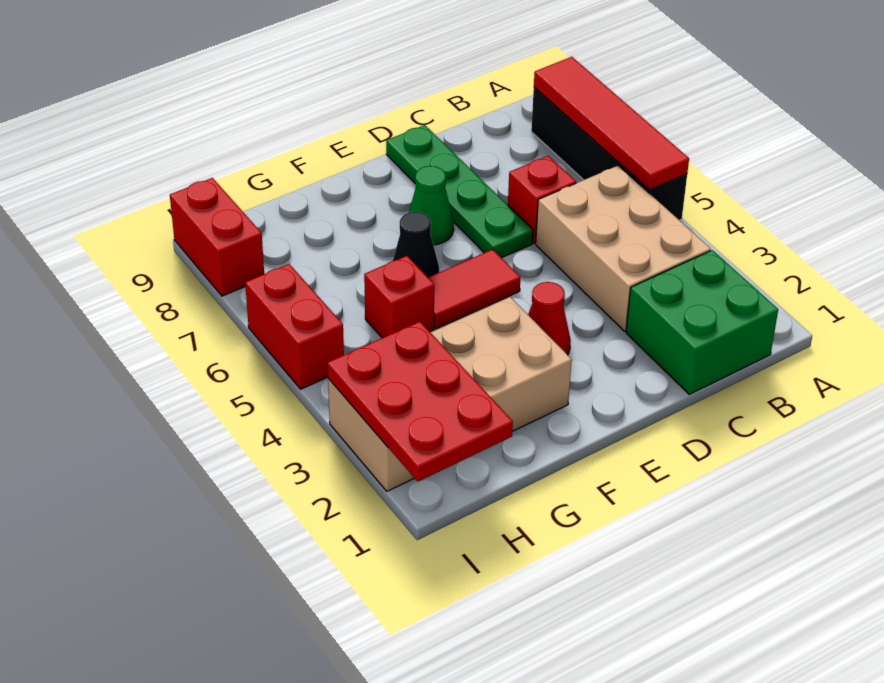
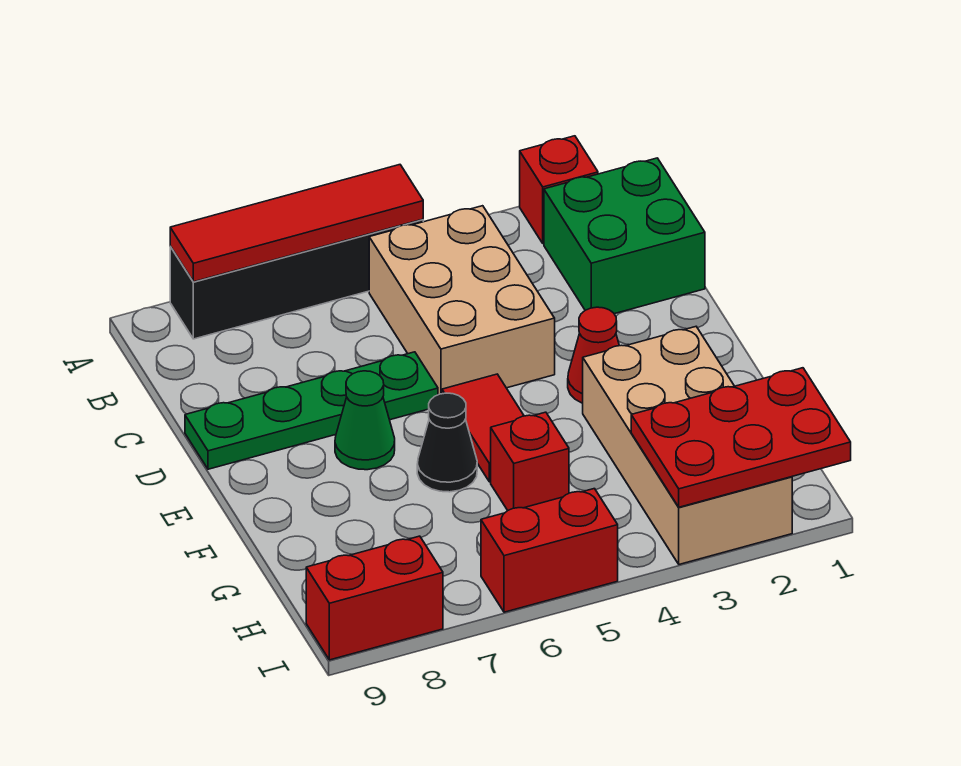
tan 2x3 brick [536,166,711,331] -> tan 2x3 brick turned to [369,206,555,395]
red 1x1 brick [508,156,576,243] -> red 1x1 brick moved to [520,136,598,244]

